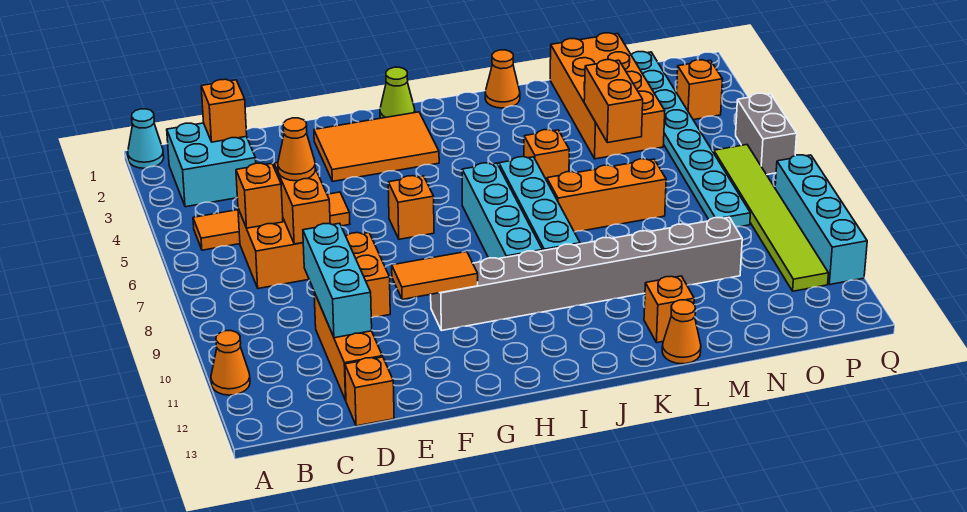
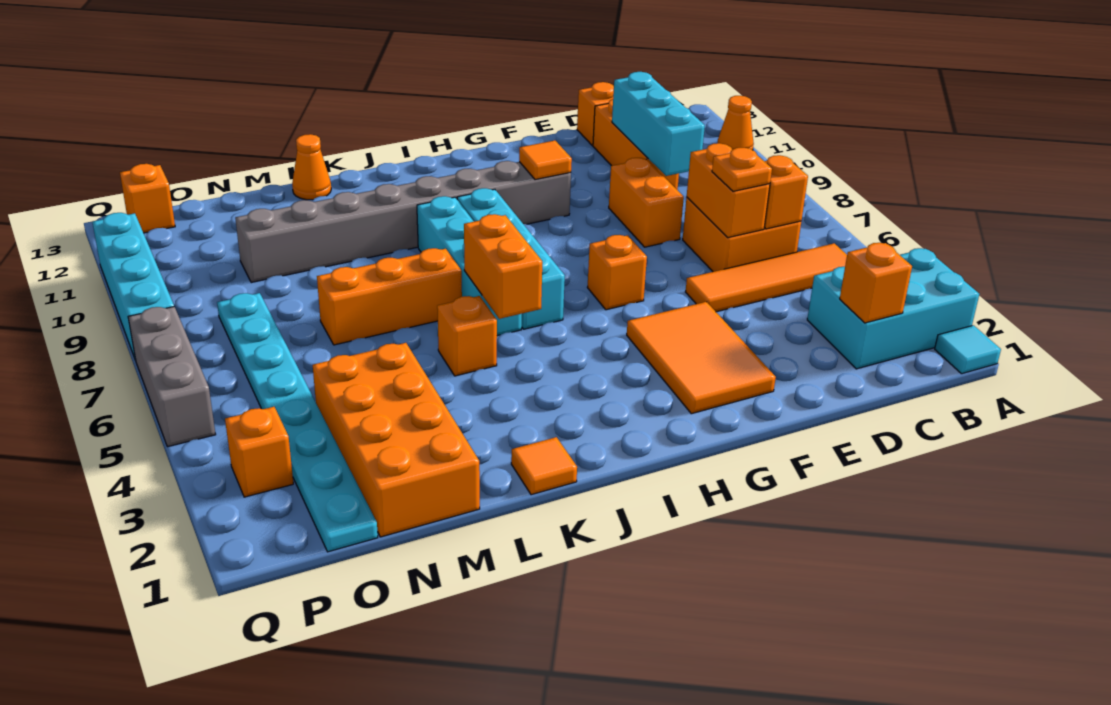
cyan 1x1 cone [128,109,164,168] -> cyan 1x1 tile [935,325,1001,374]
cyan 2x2 brick [167,123,256,207] -> cyan 2x3 brick [807,248,979,369]
orange 1x1 cone [278,118,315,181] -> orange 1x1 plate [712,148,772,191]
orange 2x3 tile [314,112,439,181] -> orange 2x3 tile turned to [627,302,776,414]
orange 1x2 tile [392,252,478,300] -> orange 1x1 tile [519,141,572,180]
lime 1x1 cone [380,67,415,118] -> none
orange 1x1 cone [485,50,520,108] -> orange 1x1 tile [511,437,577,495]
orange 1x1 brick [644,276,694,343] -> orange 1x1 brick moved to [120,164,175,233]
orange 1x2 brick [584,60,643,143] -> orange 1x2 brick moved to [464,214,542,319]
lime 1x6 tile [714,145,828,291] -> none
grey 1x2 brick [736,93,797,175] -> grey 1x3 brick [128,307,216,447]

